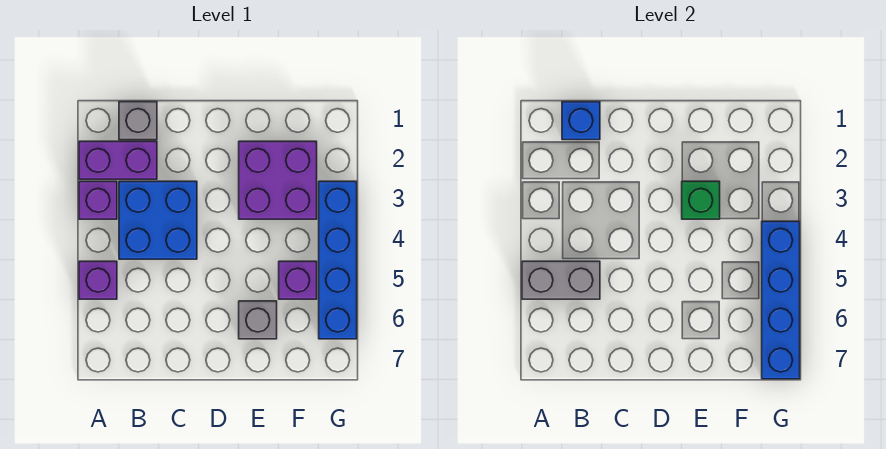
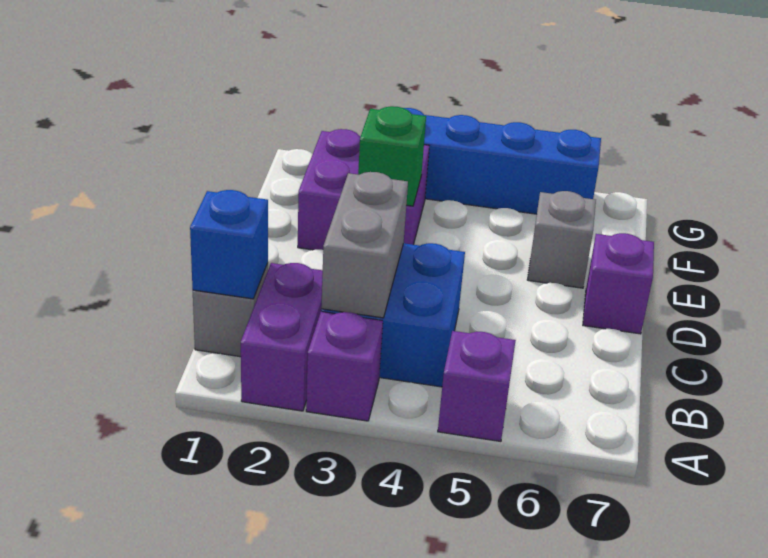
grey 1x2 brick [522,261,600,299] -> grey 1x2 brick moved to [321,172,408,318]
purple 1x1 brick [279,261,317,299] -> purple 1x1 brick moved to [583,233,654,334]
blue 1x4 brick [762,221,800,379] -> none

